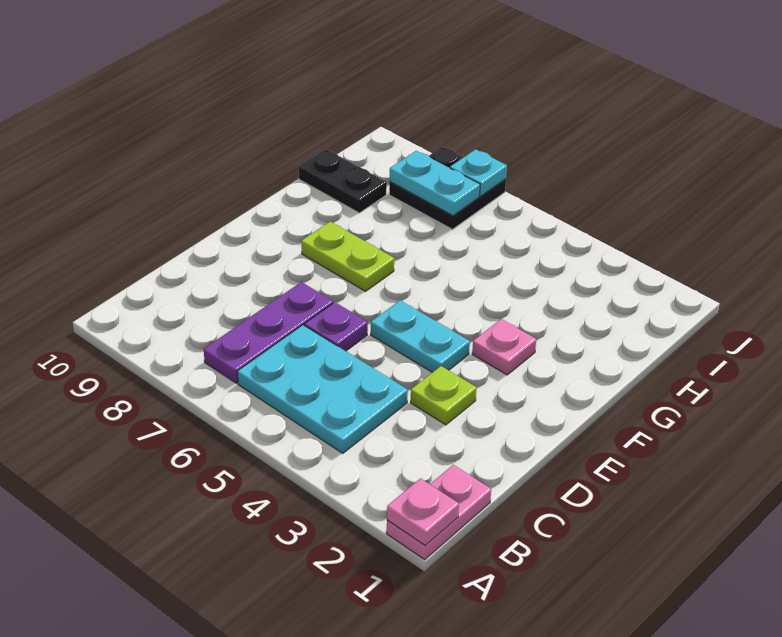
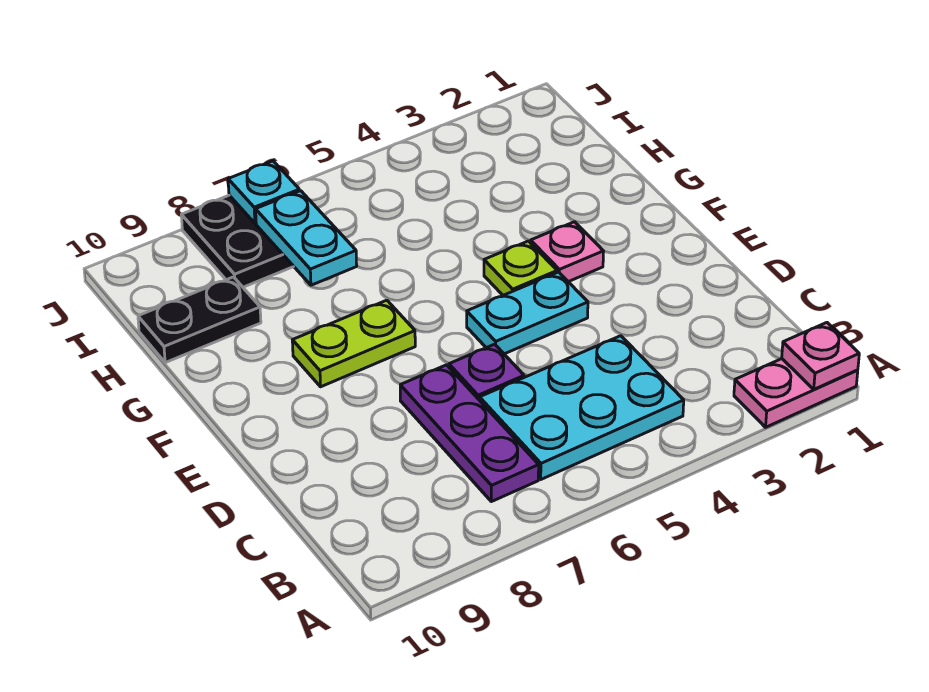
pink 1x2 plate [387,465,491,559] -> pink 1x2 plate turned to [734,359,858,427]
lime 1x1 plate [411,366,477,425] -> lime 1x1 plate moved to [484,241,557,295]
cyan 1x2 plate [390,151,480,216] -> cyan 1x2 plate turned to [256,191,357,285]

